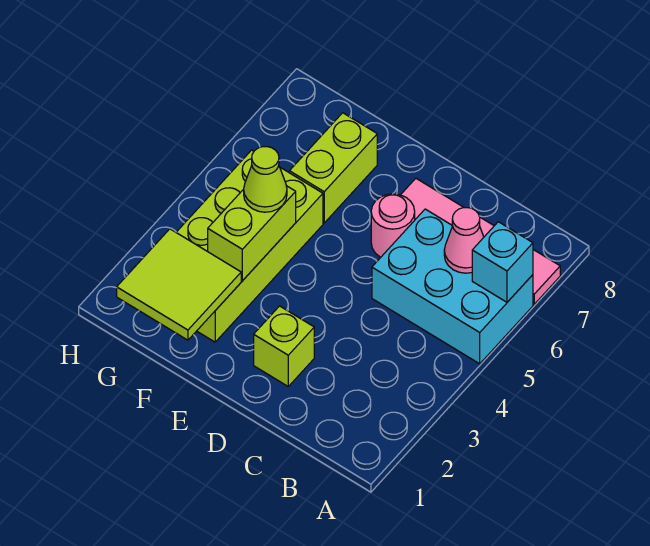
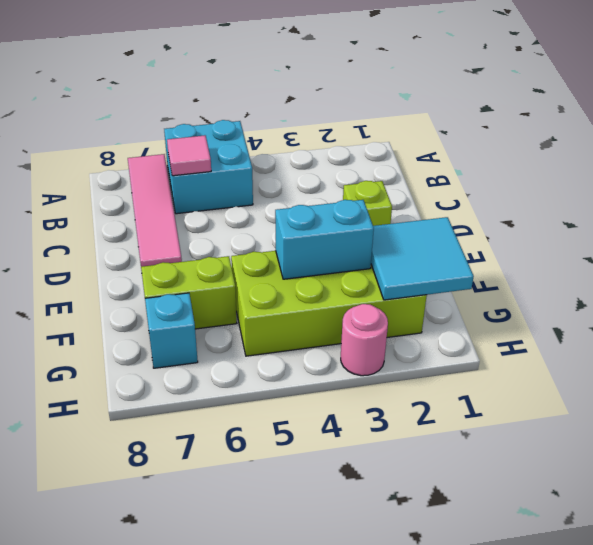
cyan 2x3 brick [372,209,533,364] -> cyan 2x2 brick [164,120,253,214]
cyan 1x1 brick [472,222,533,302] -> cyan 1x1 brick moved to [145,293,198,368]
pink 1x1 cone [444,208,484,273] -> pink 1x1 tile [167,135,211,176]
pink 1x1 round brick [371,194,415,257] -> pink 1x1 round brick moved to [341,304,388,376]
lime 2x2 tile [117,229,241,340] -> cyan 2x2 tile [371,217,474,300]
lime 1x2 brick [208,186,296,281] -> cyan 1x2 brick [275,200,374,279]
lime 1x1 cone [244,147,287,212] -> none

